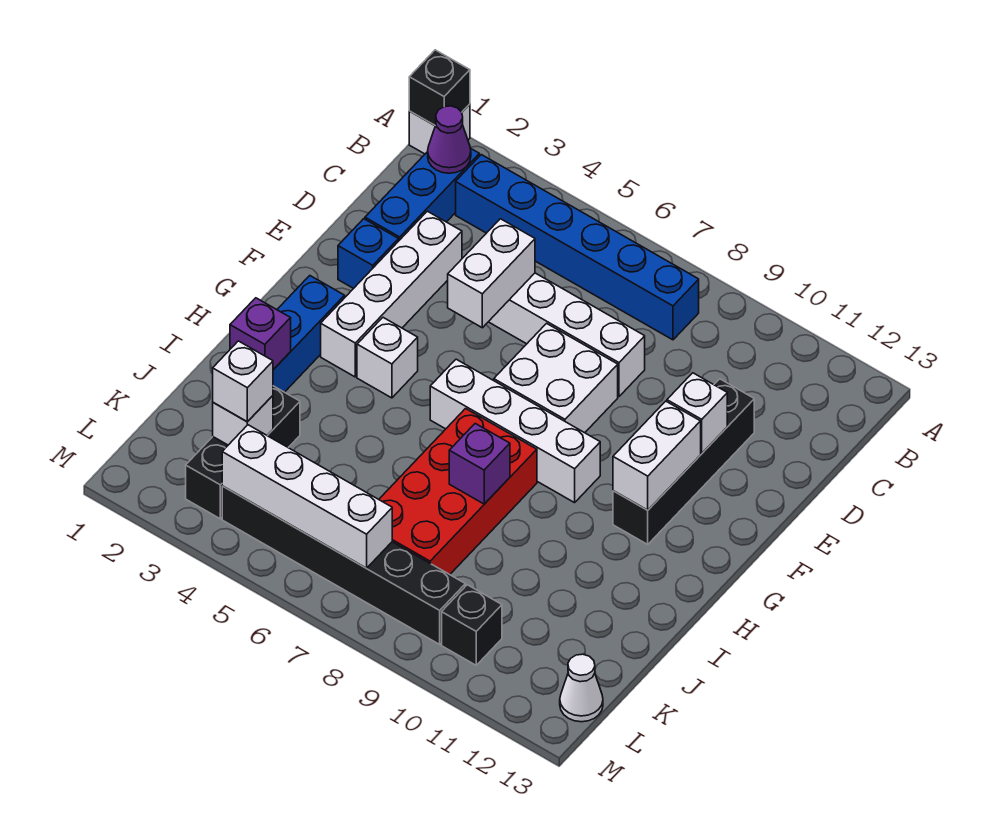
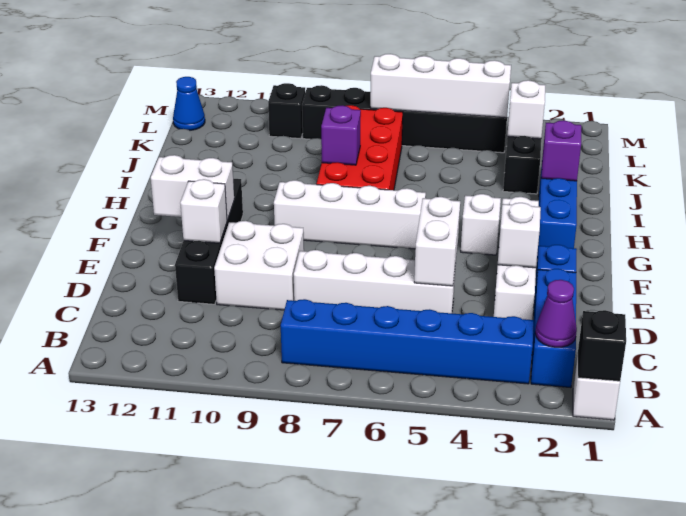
white 2x2 brick [494,323,618,433] -> white 2x2 brick moved to [214,221,304,310]
white 1x2 brick [613,401,701,510] -> white 1x2 brick turned to [151,155,234,221]
white 1x1 brick [213,341,273,422] -> white 1x1 brick moved to [498,203,541,268]
white 1x1 cone [560,654,603,722] -> blue 1x1 cone [173,77,205,130]

